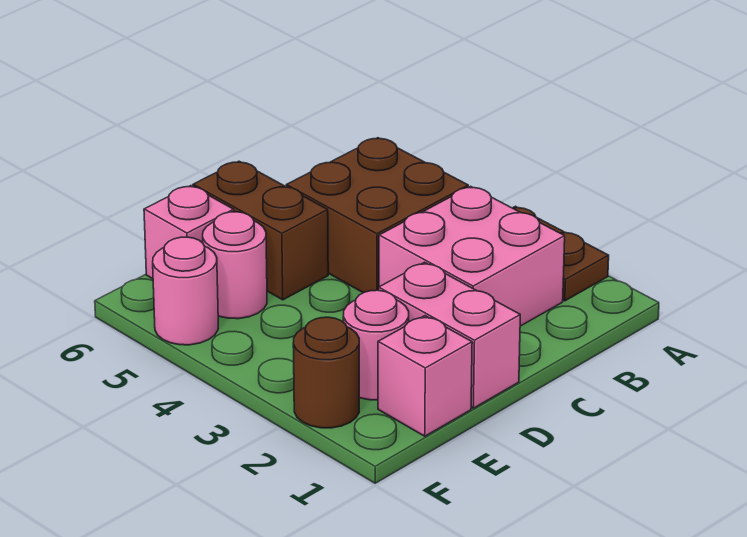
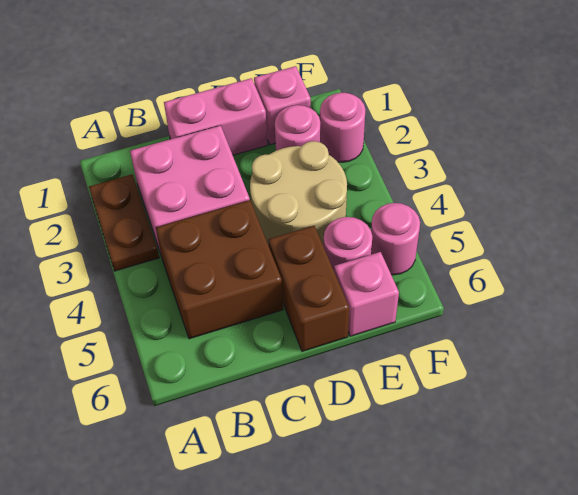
pink 1x2 brick [379,262,520,408] -> pink 1x2 brick turned to [164,78,268,155]
none -> tan 2x2 round brick [250,141,347,246]
brown 1x1 round brick [293,317,359,428] -> pink 1x1 round brick [320,93,365,162]

